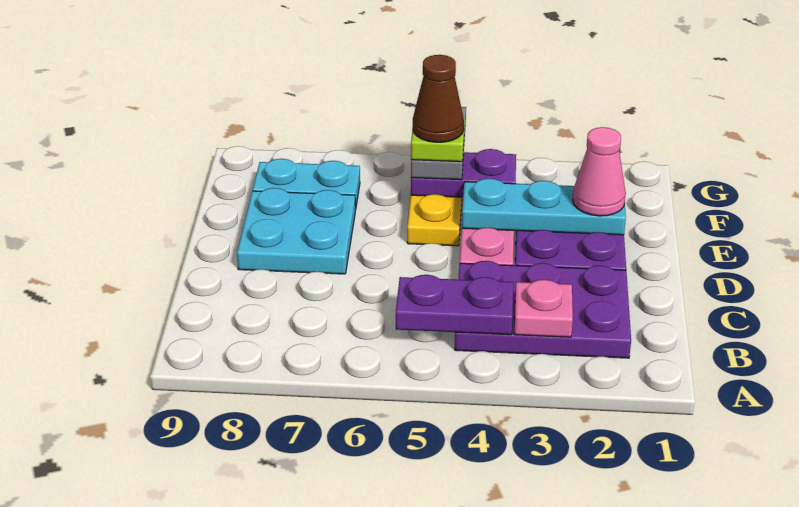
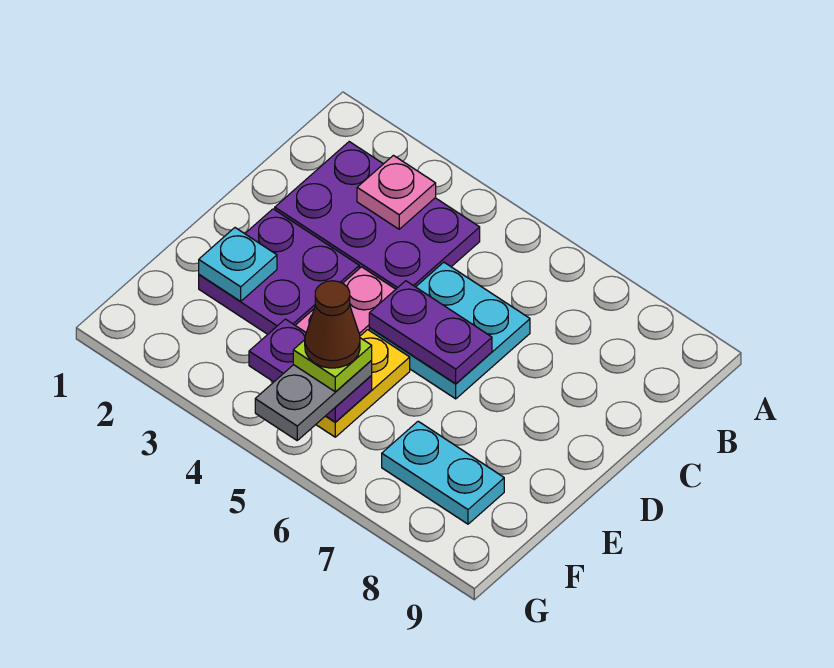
purple 1x2 plate [396,275,513,335] -> purple 1x2 plate moved to [369,281,492,384]
cyan 2x2 plate [237,188,355,274] -> cyan 2x2 plate moved to [369,262,530,399]
cyan 1x3 plate [462,179,626,235] -> cyan 1x1 plate [199,228,277,301]
pink 1x1 cone [573,127,626,216] -> none

